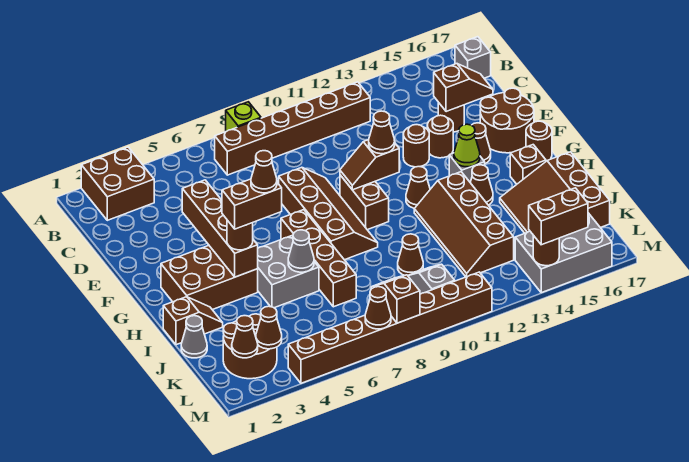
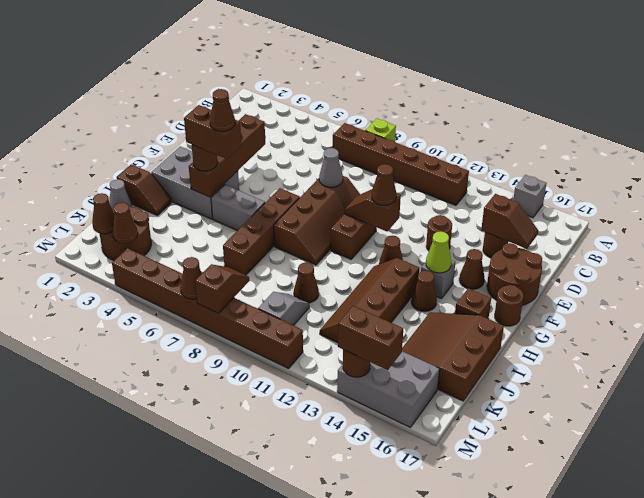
brown 2x2 brick [81,147,154,220] -> none
grey 1x1 brick [455,37,491,78] -> grey 1x1 brick moved to [513,175,547,218]
brown 1x1 round brick [427,115,453,158] -> none
brown 2x3 brick [161,246,258,310] -> grey 2x3 brick [151,146,239,219]
grey 2x2 brick [258,235,319,308] -> grey 1x2 brick [211,185,265,231]
grey 1x1 cone [288,230,314,272] -> grey 1x1 cone moved to [319,148,343,187]

